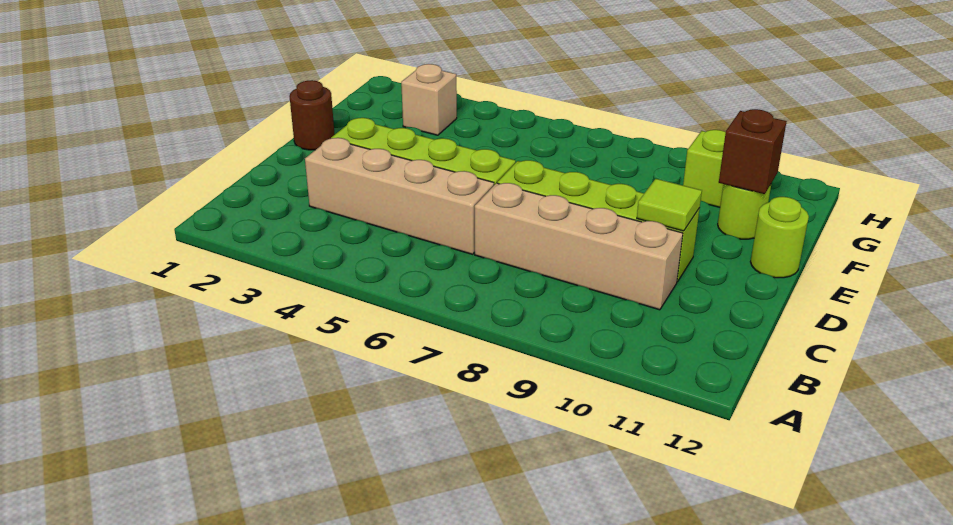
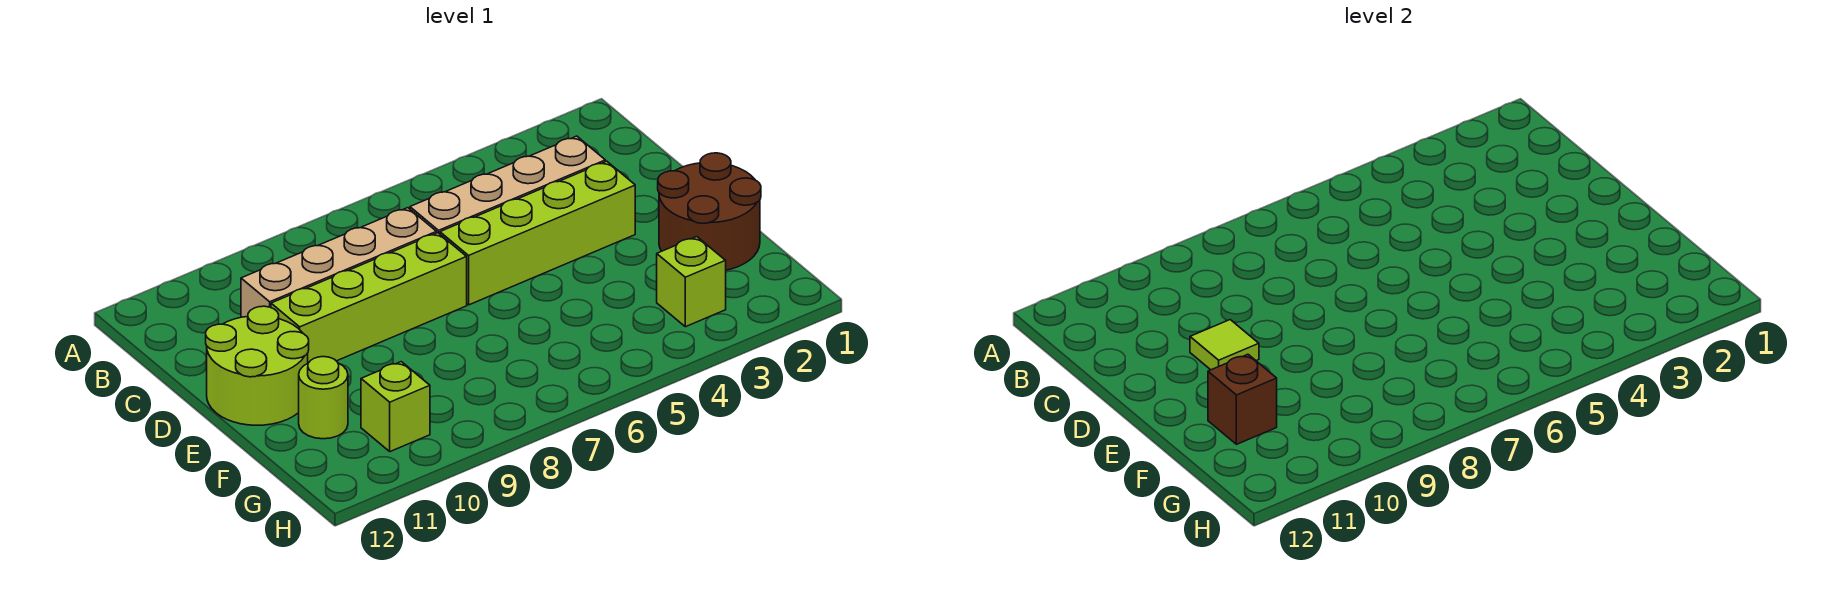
brown 1x1 round brick [290,80,335,150] -> brown 2x2 round brick [658,153,761,270]
lime 1x1 round brick [750,197,809,278] -> lime 2x2 round brick [206,306,309,425]
tan 1x1 brick [401,64,457,135] -> lime 1x1 brick [657,237,726,327]

